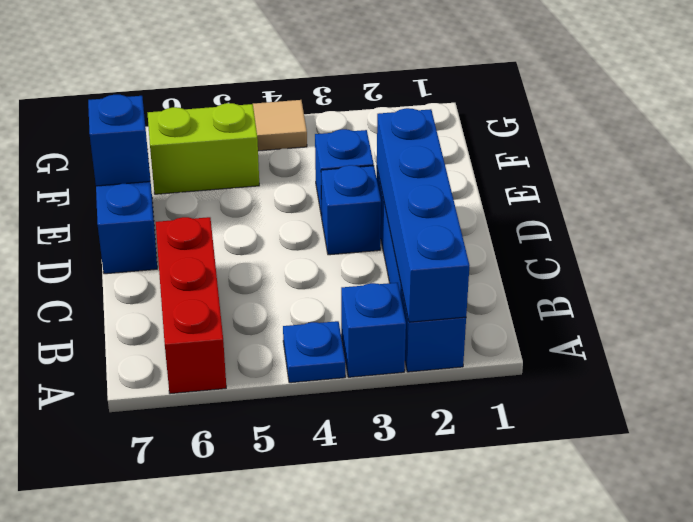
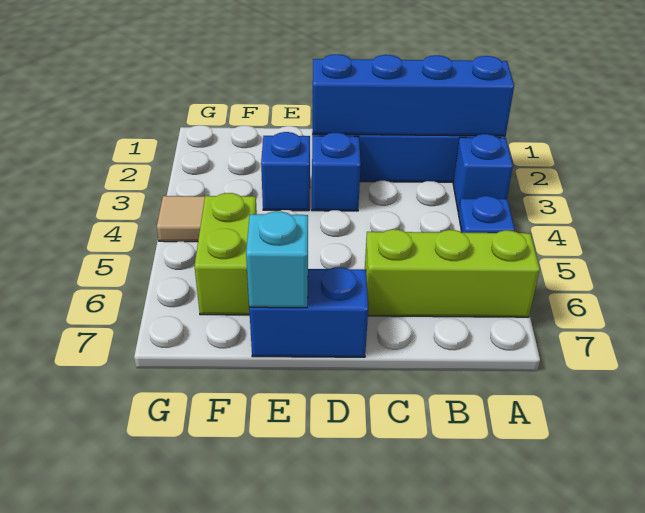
red 1x3 brick [156,217,226,394] -> lime 1x3 brick [365,229,540,317]
blue 1x1 brick [88,95,150,186] -> cyan 1x1 brick [246,211,308,308]

